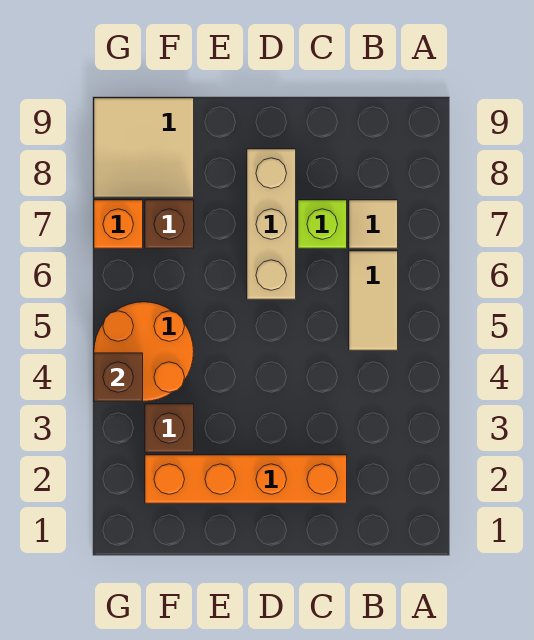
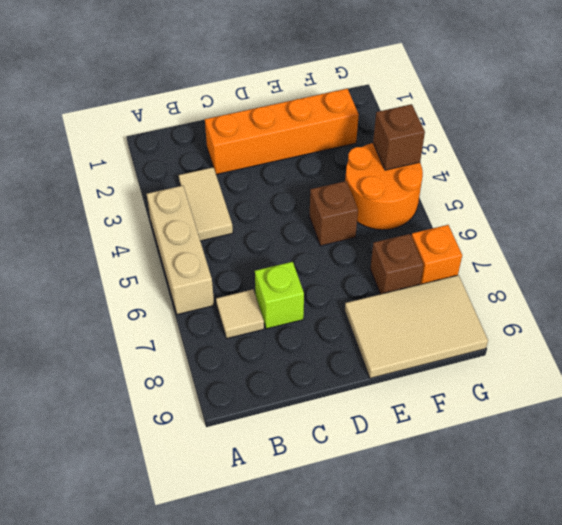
tan 1x2 tile [349,251,398,350] -> tan 1x2 tile moved to [179,167,233,241]
tan 1x3 brick [247,149,296,299] -> tan 1x3 brick moved to [147,186,214,314]
brown 1x1 brick [145,404,194,452] -> brown 1x1 brick moved to [309,181,358,246]
tan 2x2 tile [94,98,194,197] -> tan 2x3 tile [345,275,488,378]

